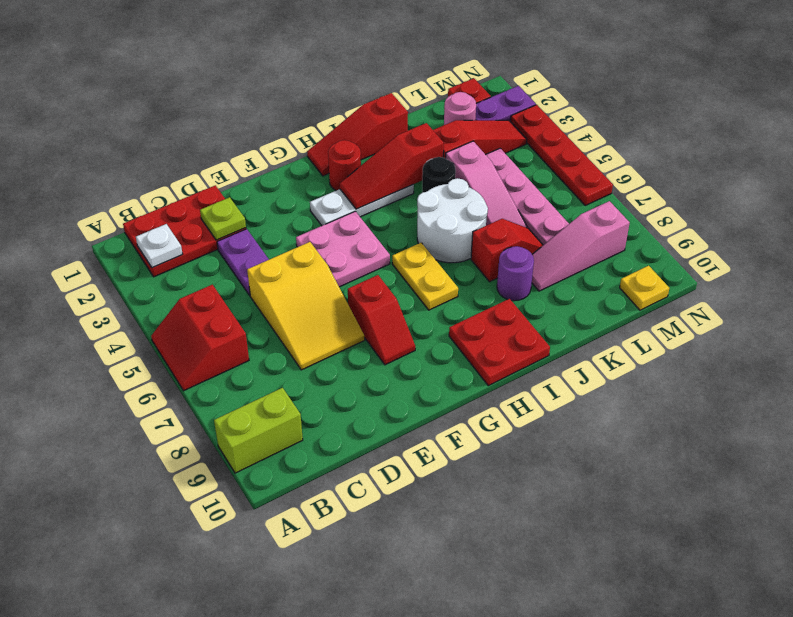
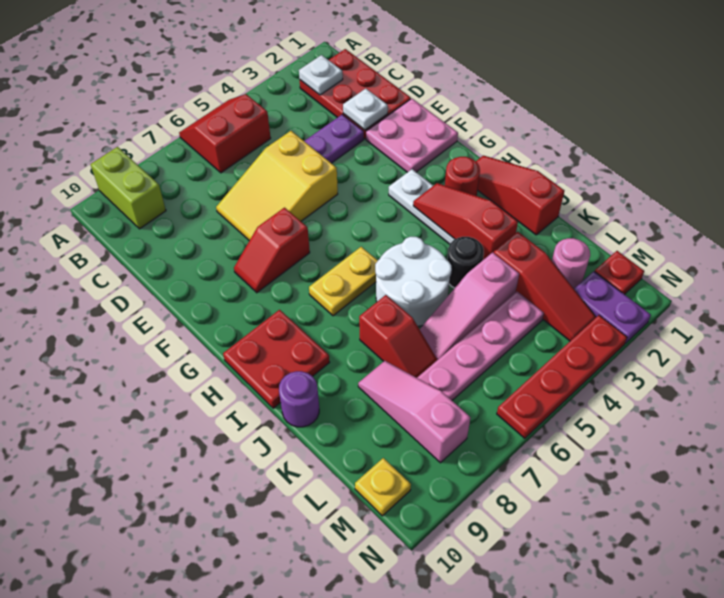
lime 1x1 plate [200,197,246,240] -> white 1x1 plate [343,89,388,130]
pink 2x2 plate [296,211,390,287] -> pink 2x2 plate moved to [366,99,458,172]
purple 1x1 round brick [497,246,534,301] -> purple 1x1 round brick moved to [279,371,319,427]

